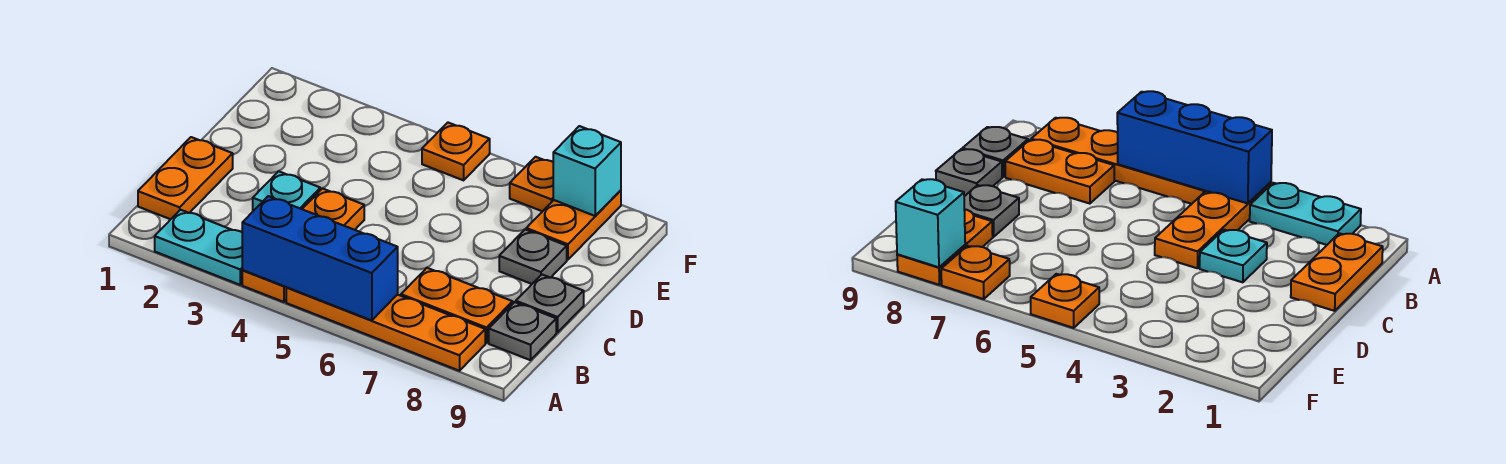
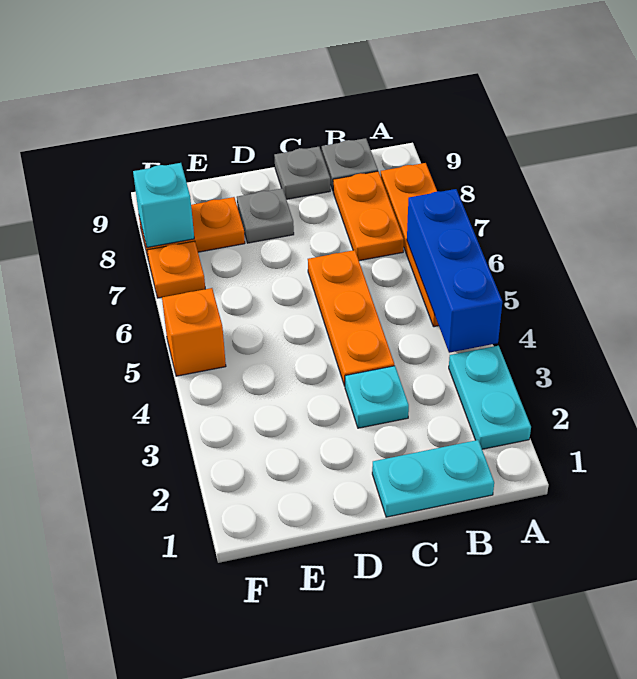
orange 1x3 plate [242,188,364,302] -> orange 1x3 plate turned to [308,250,394,386]
orange 1x2 plate [138,137,233,219] -> cyan 1x2 plate [372,440,494,517]
orange 1x1 plate [422,123,490,180] -> orange 1x1 brick [162,288,226,376]

